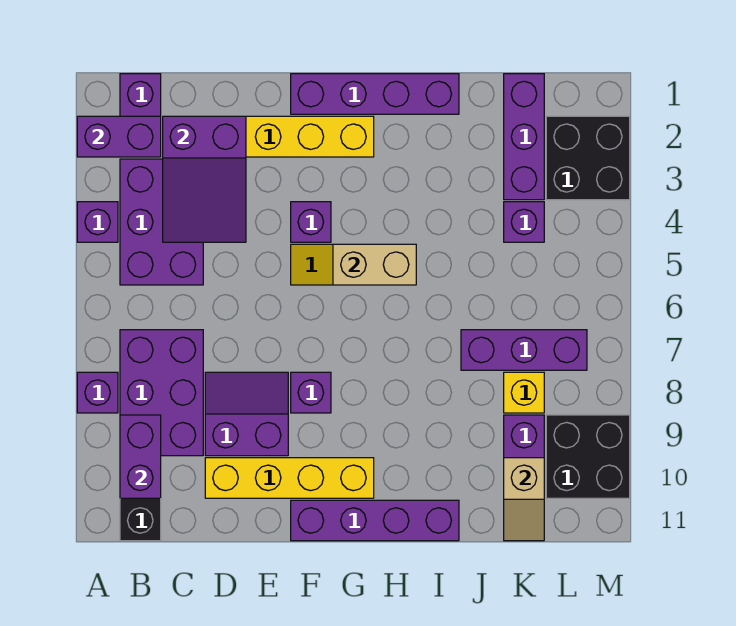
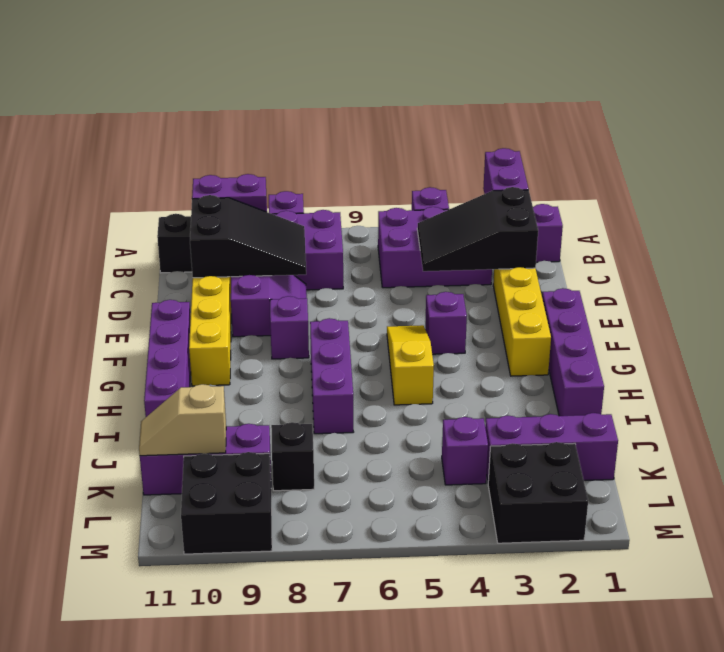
purple 2x3 slope [163,116,246,242] -> black 2x3 slope [417,187,538,271]
none -> black 2x3 slope [190,195,306,278]
tan 1x2 brick [333,244,416,285] -> none
purple 1x3 brick [461,330,587,370] -> purple 1x3 brick moved to [310,318,353,434]
yellow 1x1 brick [504,372,544,413] -> black 1x1 brick [271,422,314,491]

